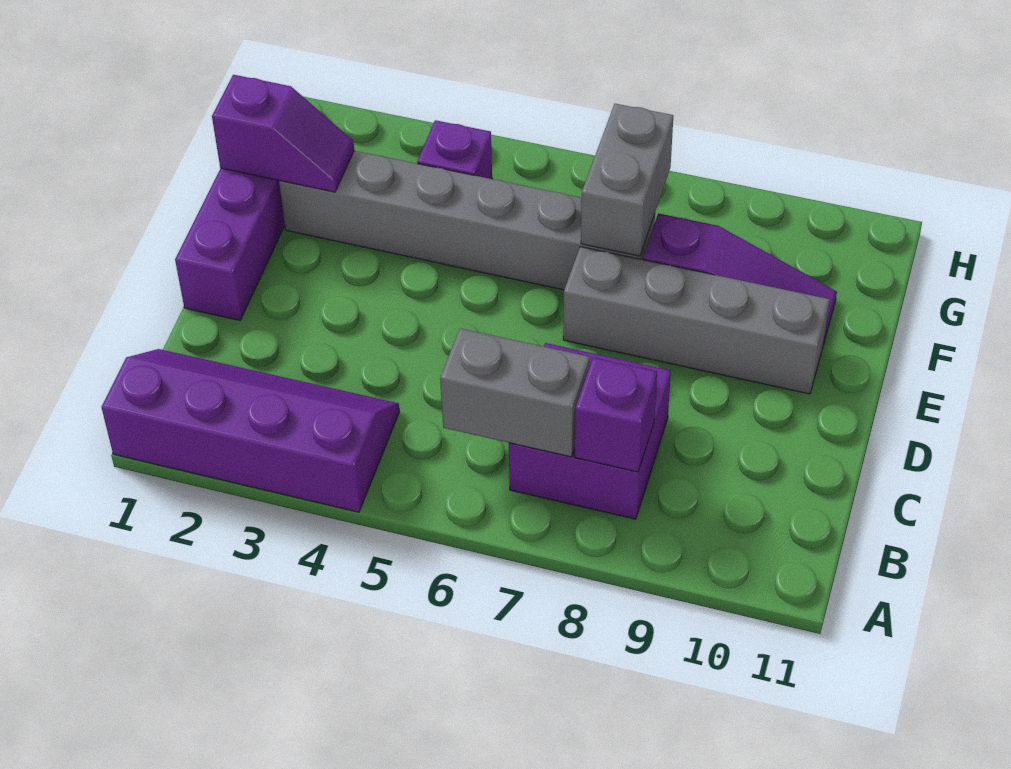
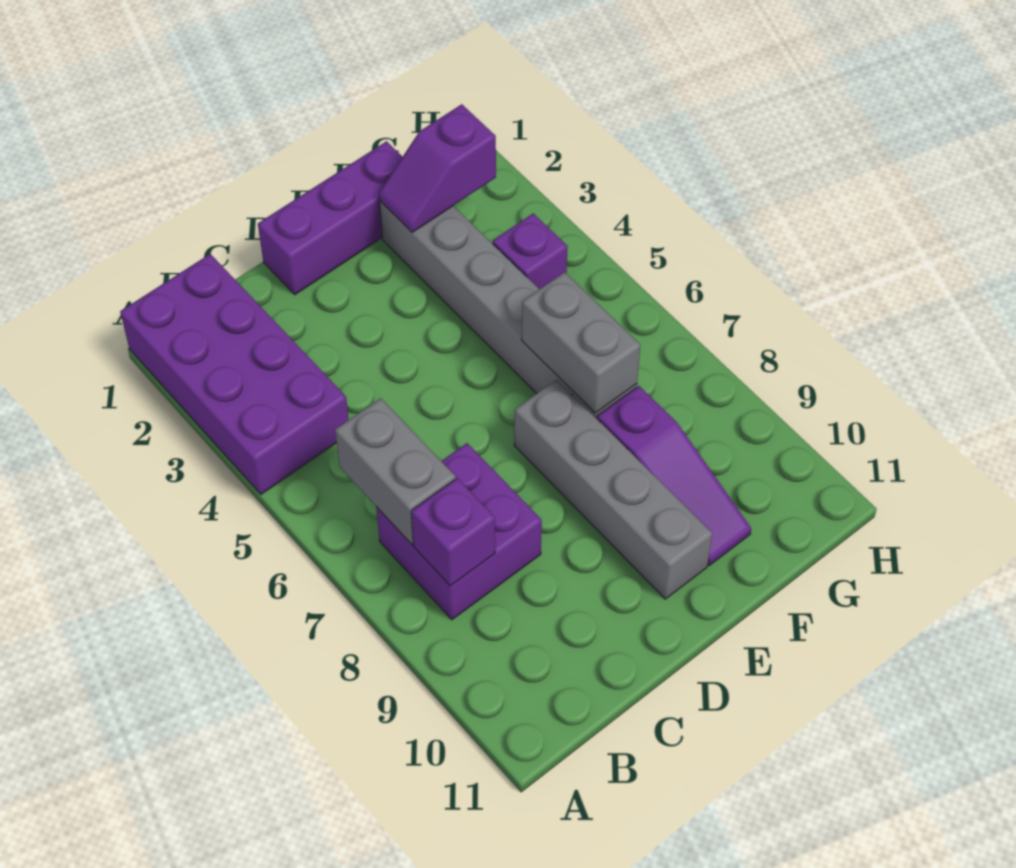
purple 2x4 slope [101,349,399,512] -> purple 2x4 brick [120,254,349,494]
purple 1x2 slope [212,75,354,192] -> purple 1x2 slope turned to [379,104,496,232]
grey 1x2 brick [581,104,673,256] -> grey 1x2 brick turned to [522,272,640,413]

